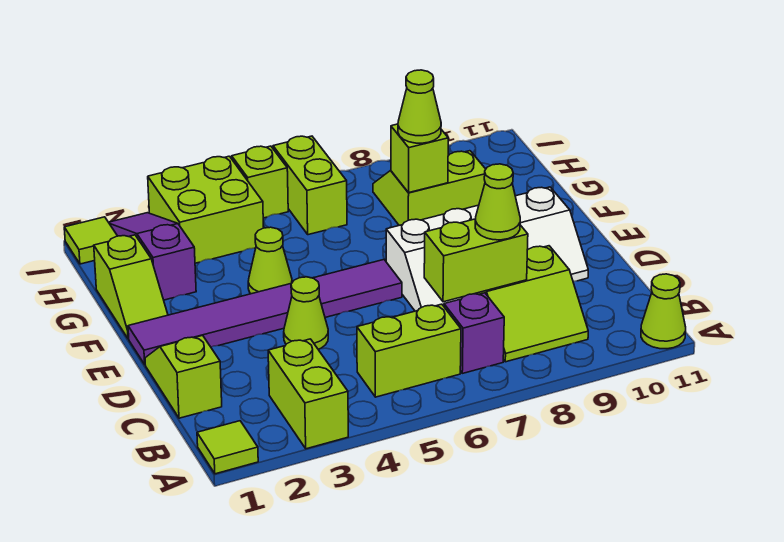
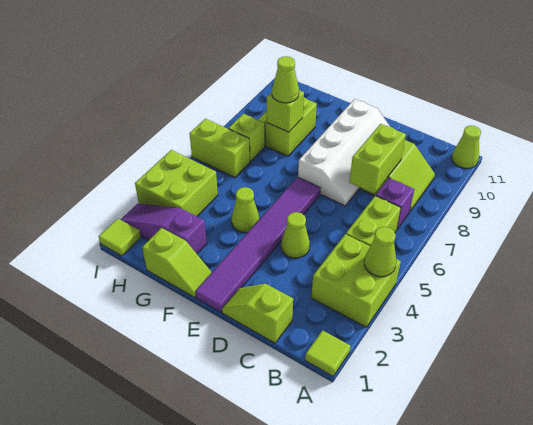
lime 1x2 brick [268,339,348,449] -> lime 2x2 brick [311,234,401,327]
lime 1x1 cone [475,164,520,240] -> lime 1x1 cone moved to [364,227,396,277]
lime 1x1 brick [232,146,288,218] -> lime 1x1 brick moved to [228,114,265,162]

